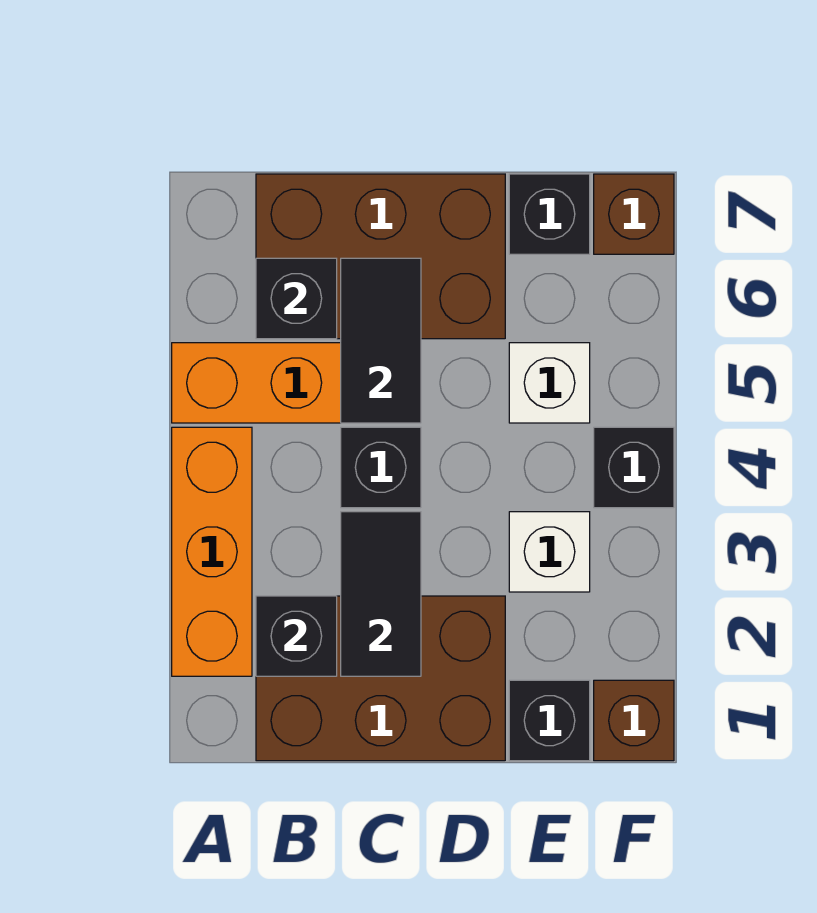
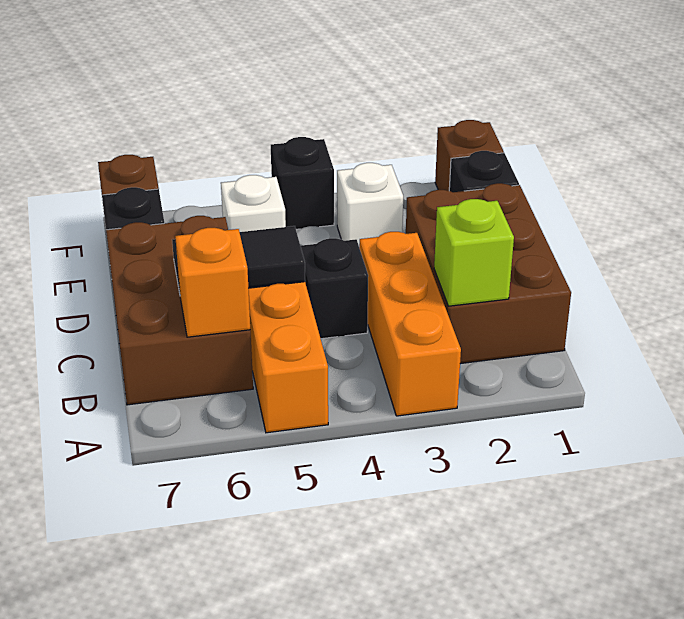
orange 1x3 brick [172,427,252,676] -> orange 1x3 brick turned to [359,232,461,416]
black 1x1 brick [256,596,337,676] -> lime 1x1 brick [434,199,514,306]
black 1x1 brick [256,258,337,339] -> orange 1x1 brick [175,228,250,337]
black 1x2 tile [341,512,421,676] -> none

